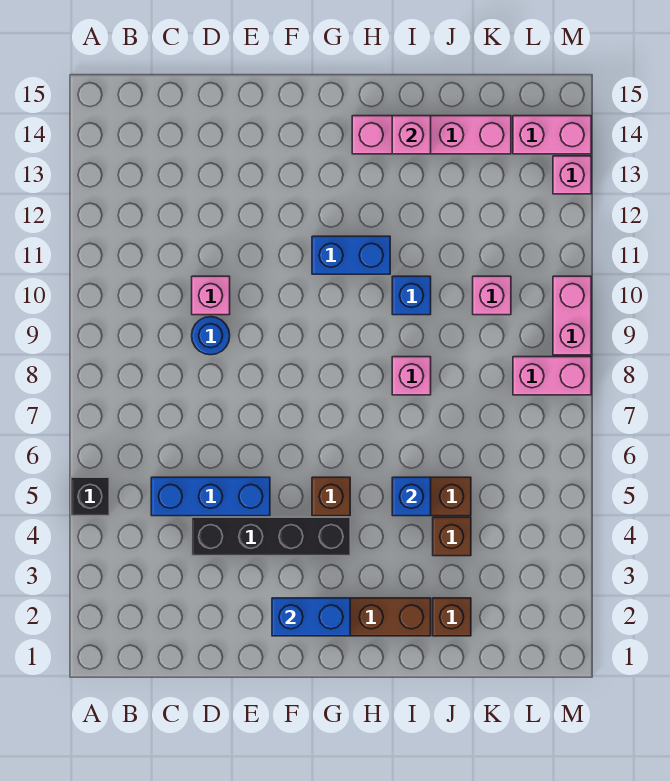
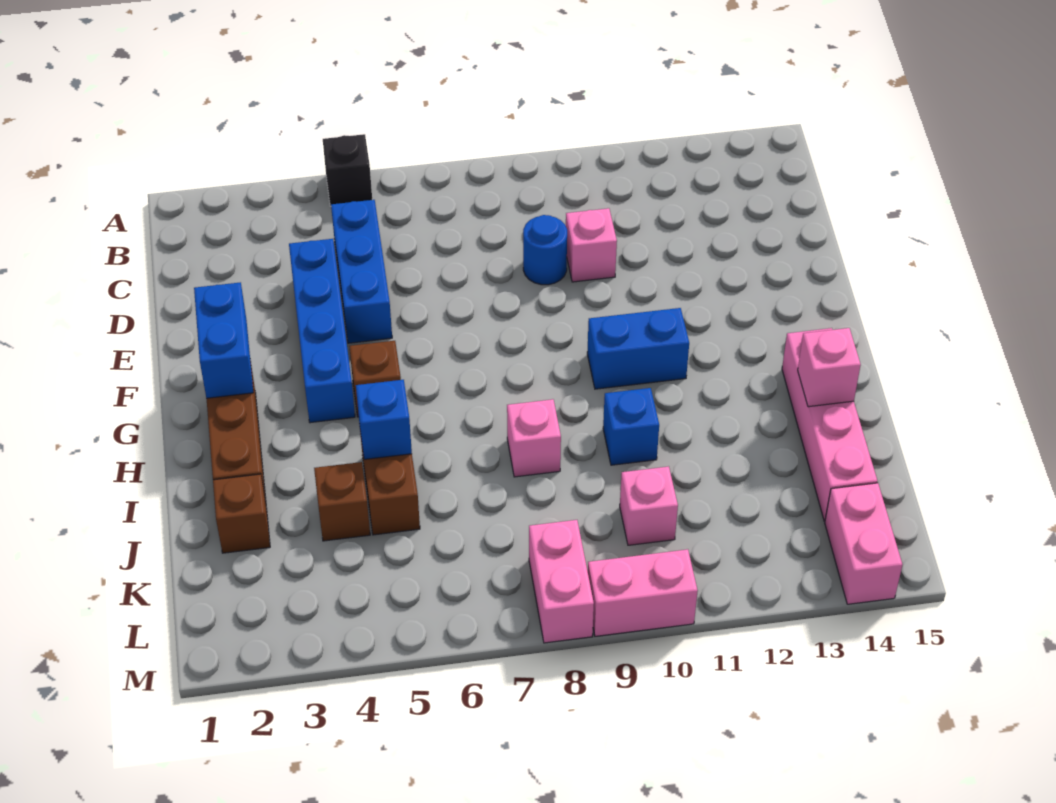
black 1x4 brick [192,517,350,556] -> blue 1x4 brick [289,239,355,423]
blue 1x2 brick [312,236,390,274] -> blue 1x2 brick turned to [587,308,689,389]
pink 1x1 brick [553,156,591,194] -> none

